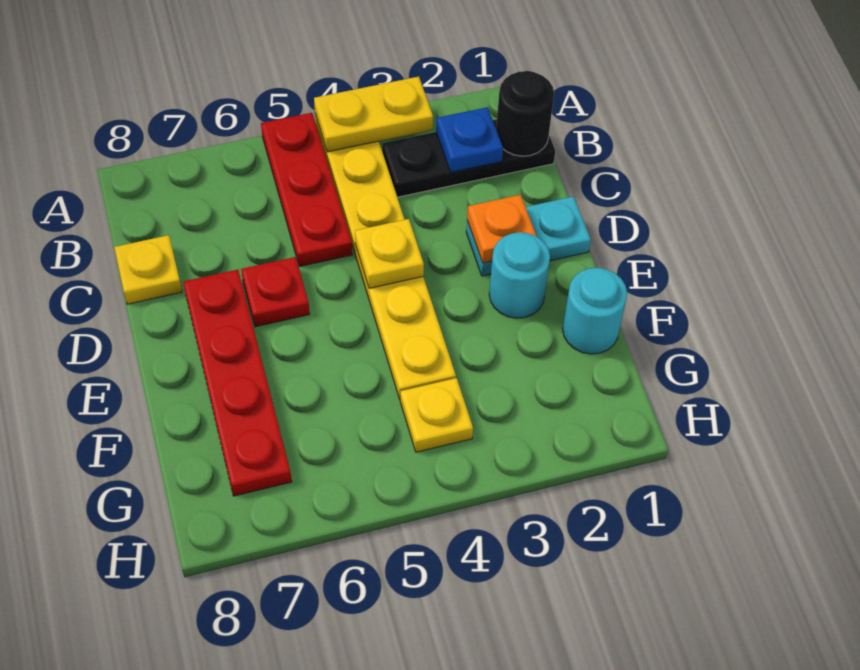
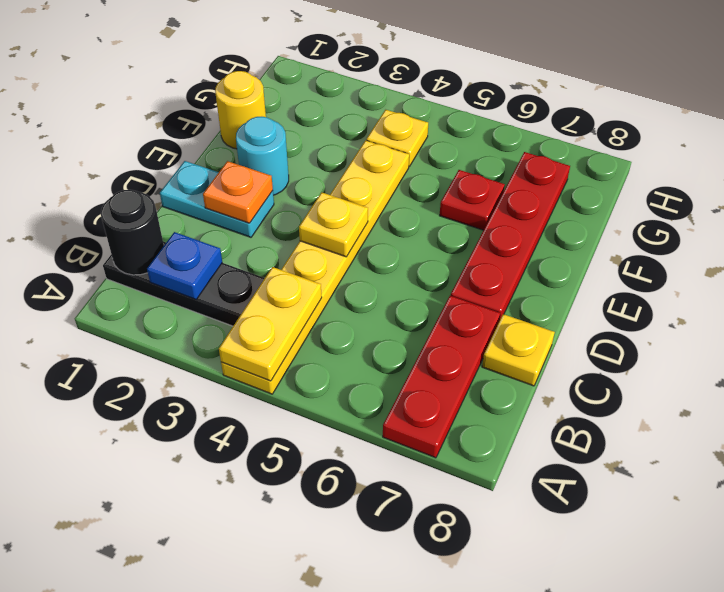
yellow 1x2 plate [314,77,433,152] -> yellow 1x2 plate turned to [219,267,322,381]
red 1x3 plate [261,113,352,267] -> red 1x3 plate moved to [383,296,500,458]
red 1x1 plate [241,257,310,327] -> red 1x1 plate moved to [440,170,505,230]
cyan 1x1 round brick [563,268,627,354] -> yellow 1x1 round brick [215,71,266,149]

